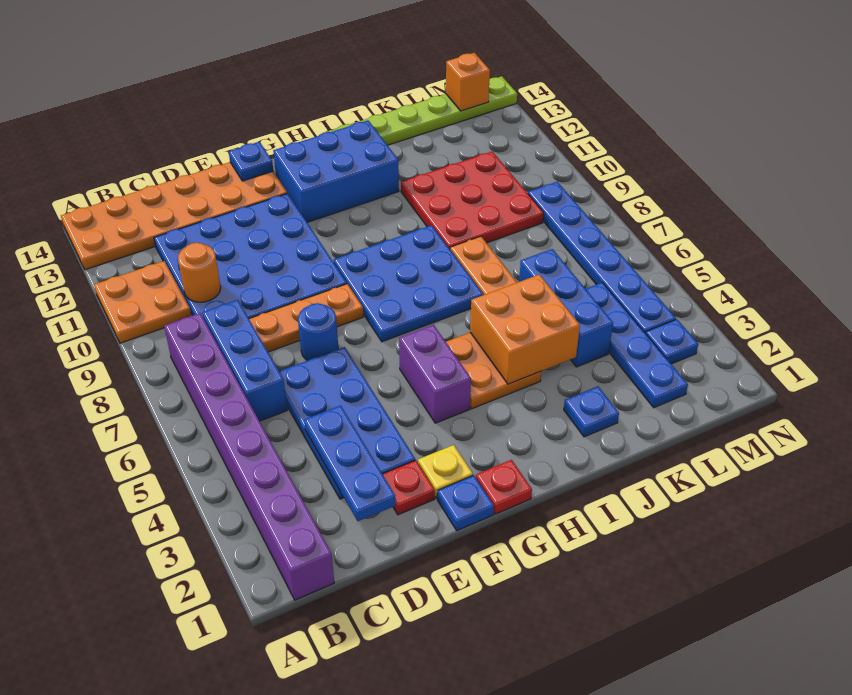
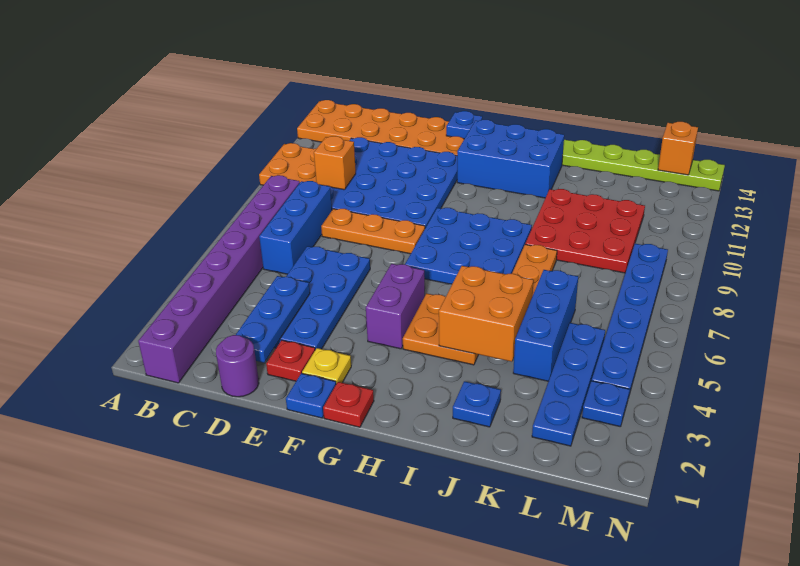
orange 1x1 round brick [178,243,221,302] -> orange 1x1 brick [314,136,356,190]
none -> purple 1x1 round brick [216,335,259,397]
blue 1x1 round brick [298,303,338,361] -> none

